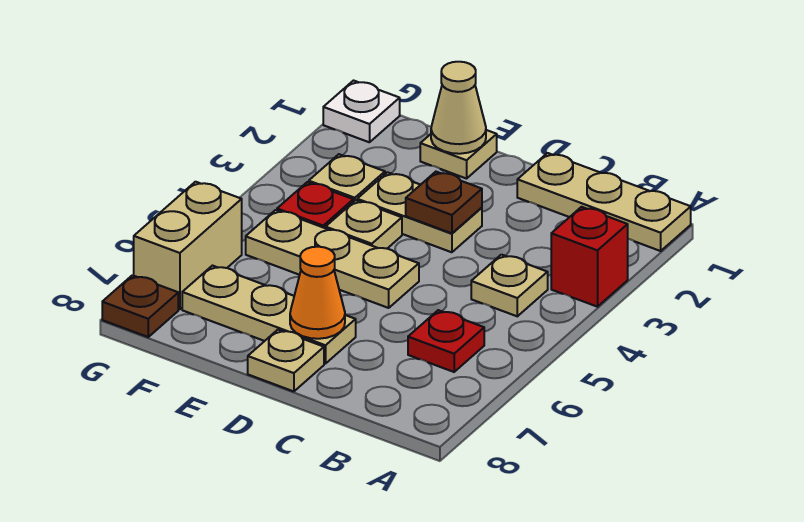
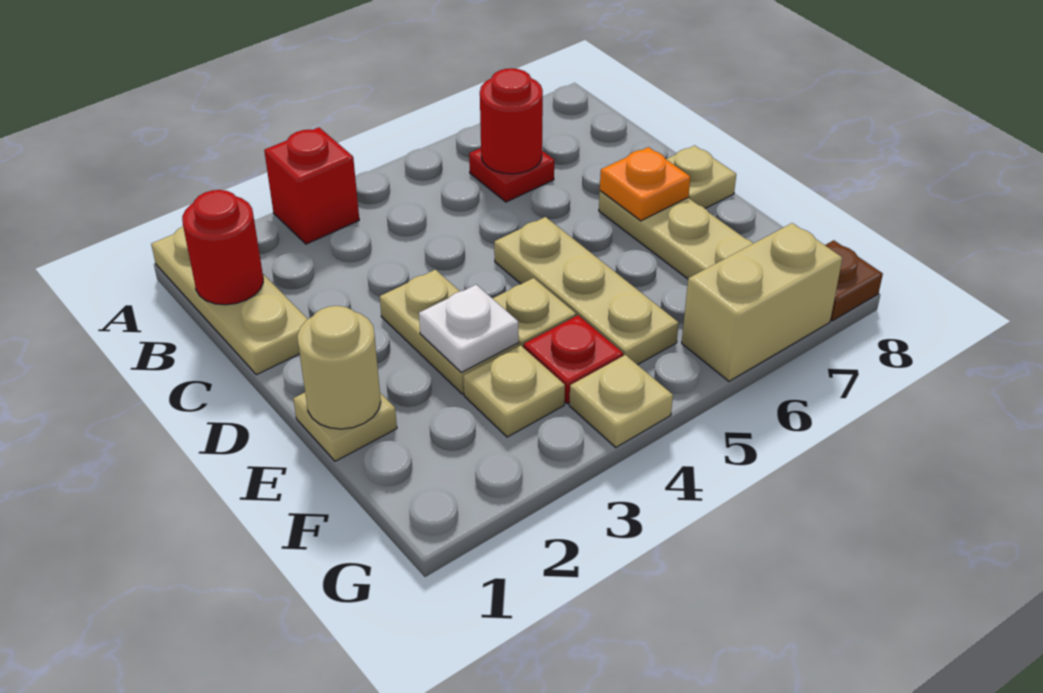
none -> red 1x1 round brick [182,190,263,305]
tan 1x1 plate [471,255,548,316] -> tan 1x1 plate moved to [569,355,673,447]
none -> red 1x1 round brick [480,68,543,174]
brown 1x1 plate [406,172,482,233] -> none
orange 1x1 cone [290,247,345,339] -> orange 1x1 plate [600,147,690,221]
tan 1x1 cone [431,62,486,154] -> tan 1x1 round brick [297,306,381,429]
white 1x1 plate [323,81,400,142] -> white 1x1 plate moved to [419,285,519,372]

